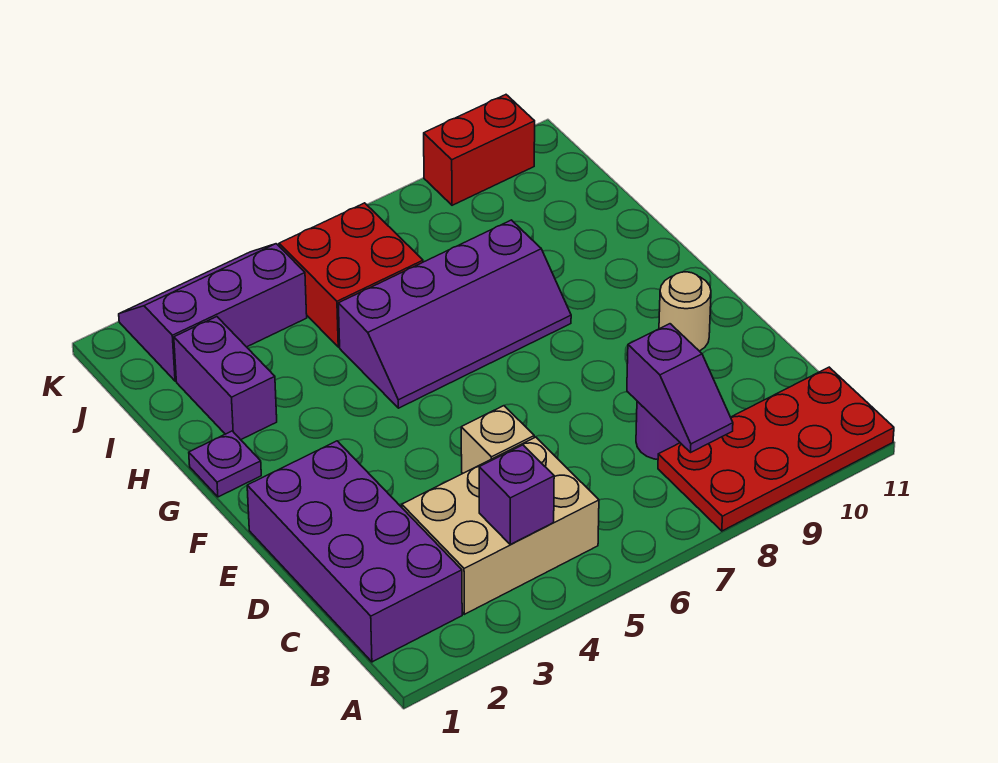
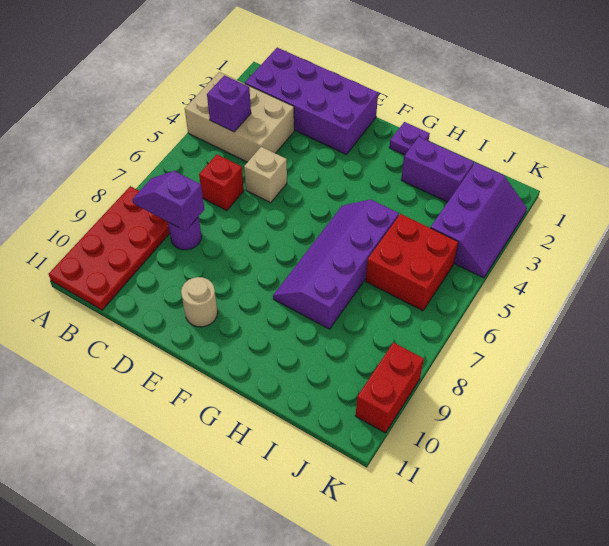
tan 2x3 brick [402,437,599,614] -> tan 2x3 brick turned to [185,72,294,162]
none -> red 1x1 brick [199,154,244,211]

